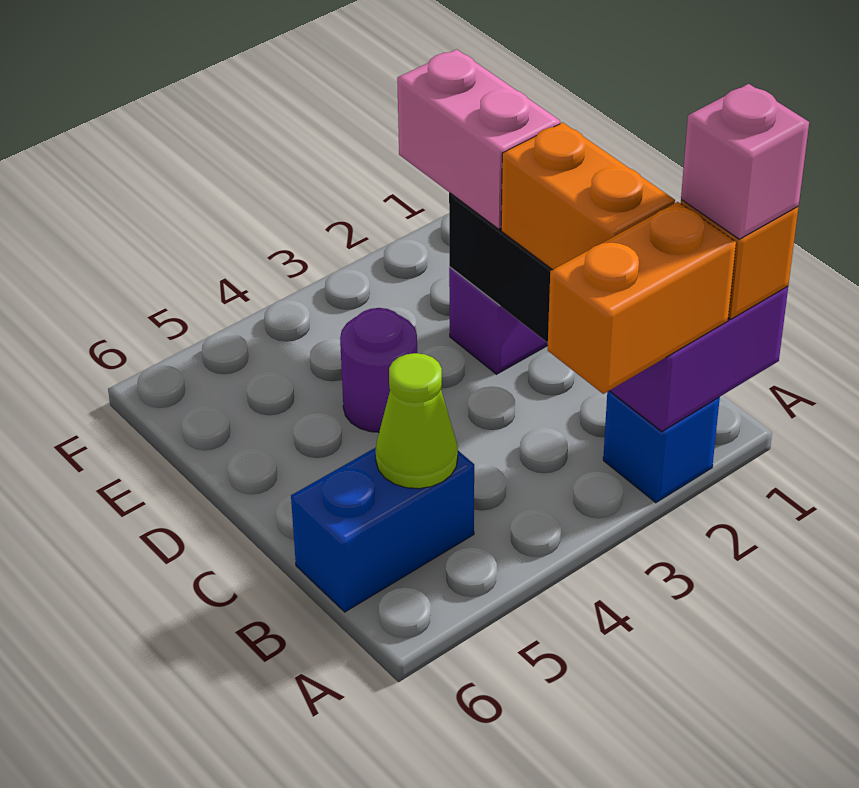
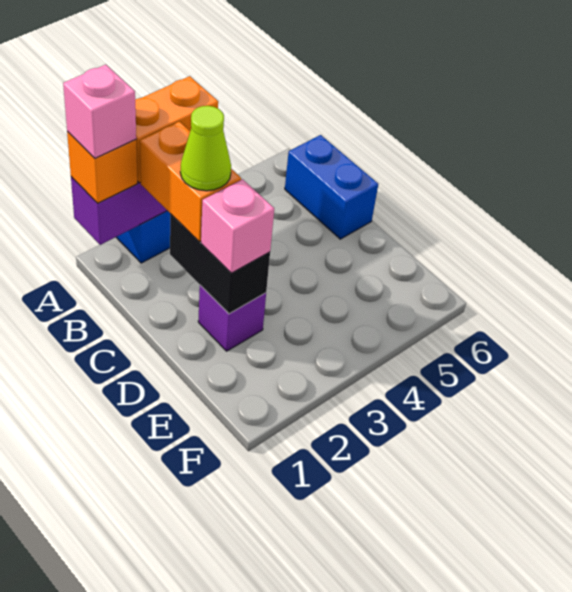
blue 1x2 brick [291,448,474,612] -> blue 1x2 brick turned to [285,135,378,239]
lime 1x1 cone [376,353,458,489] -> lime 1x1 cone moved to [180,106,231,191]
pink 1x2 brick [397,49,560,229] -> pink 1x1 brick [201,179,274,273]
purple 1x1 round brick [340,308,417,432] -> none

